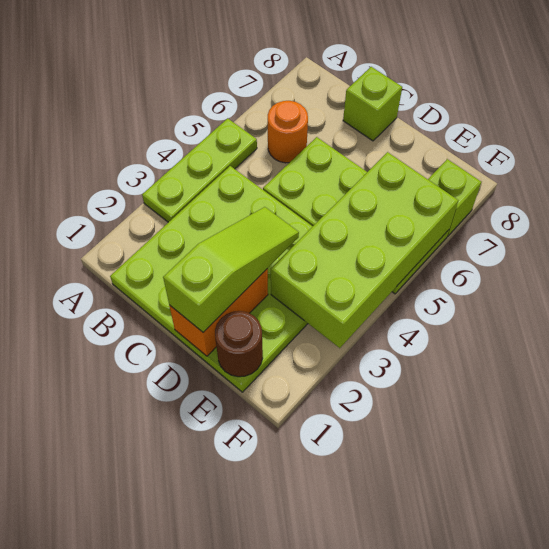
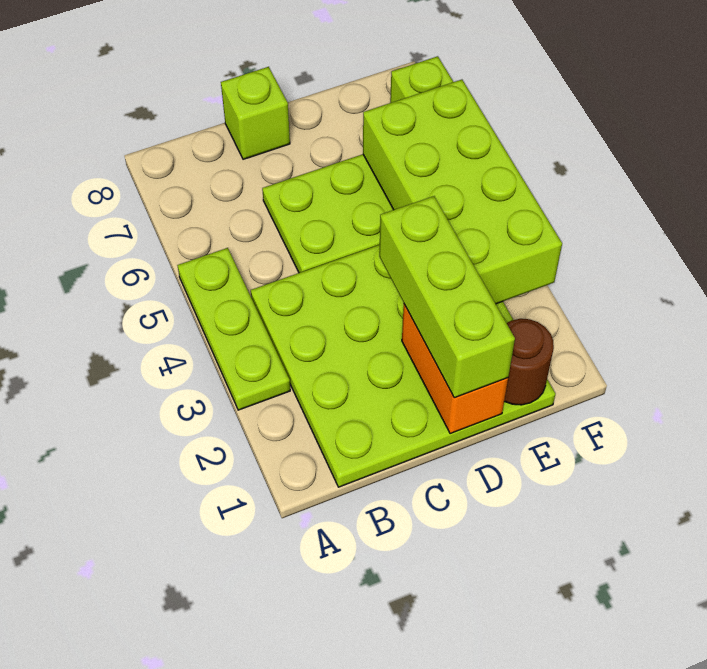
orange 1x1 round brick [268,101,308,163] -> none
lime 1x3 slope [163,207,299,332] -> lime 1x3 brick [379,196,515,398]

